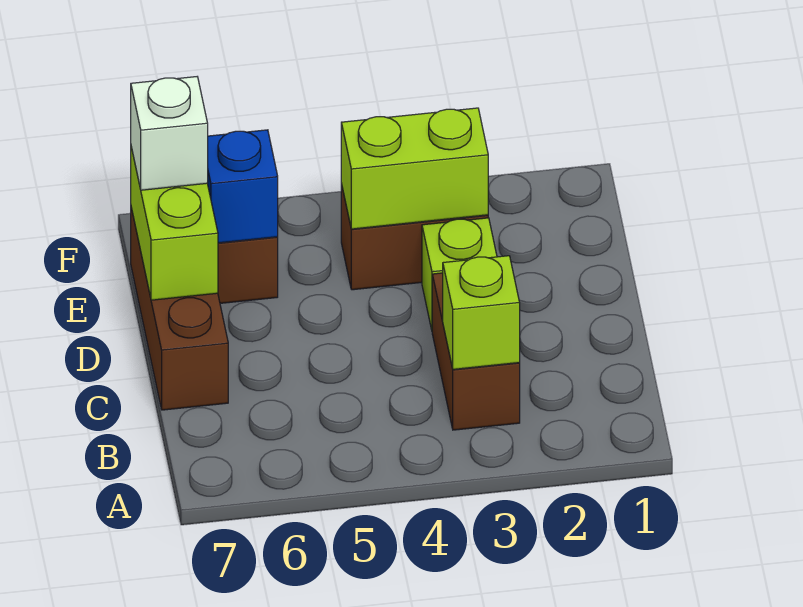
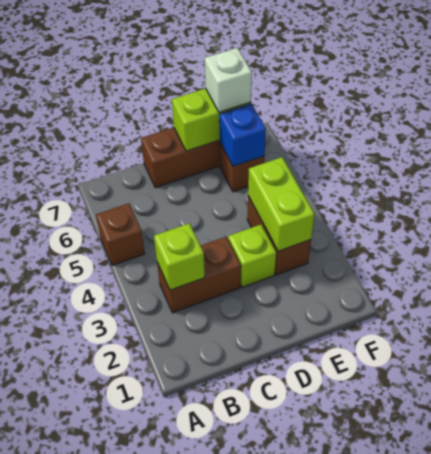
none -> brown 1x1 brick [96,203,145,265]

